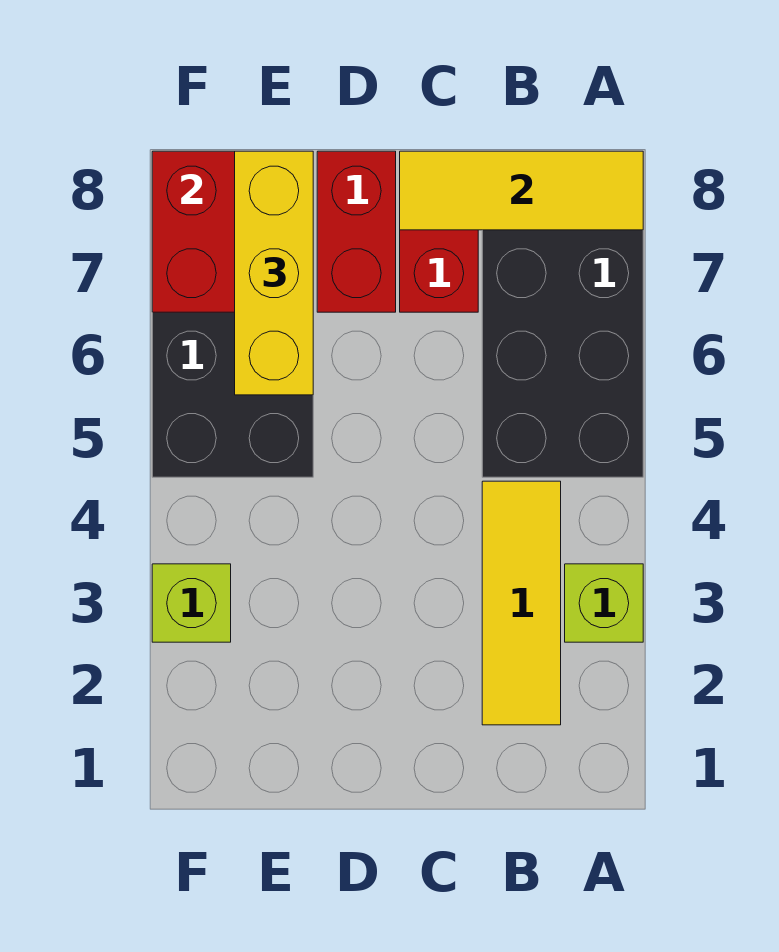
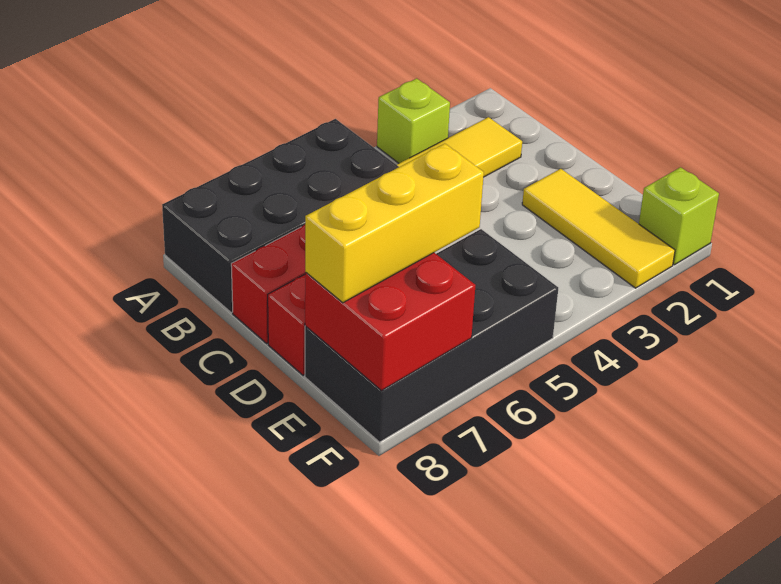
yellow 1x3 tile [400,151,643,230] -> yellow 1x3 tile moved to [522,169,675,288]
lime 1x1 brick [152,564,231,642] -> lime 1x1 brick moved to [639,167,719,265]

